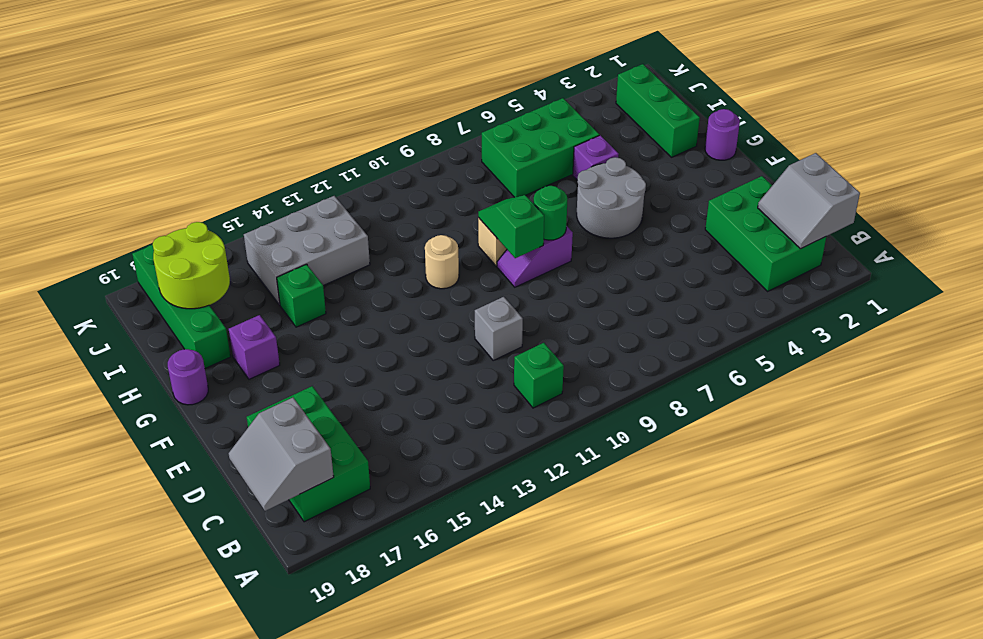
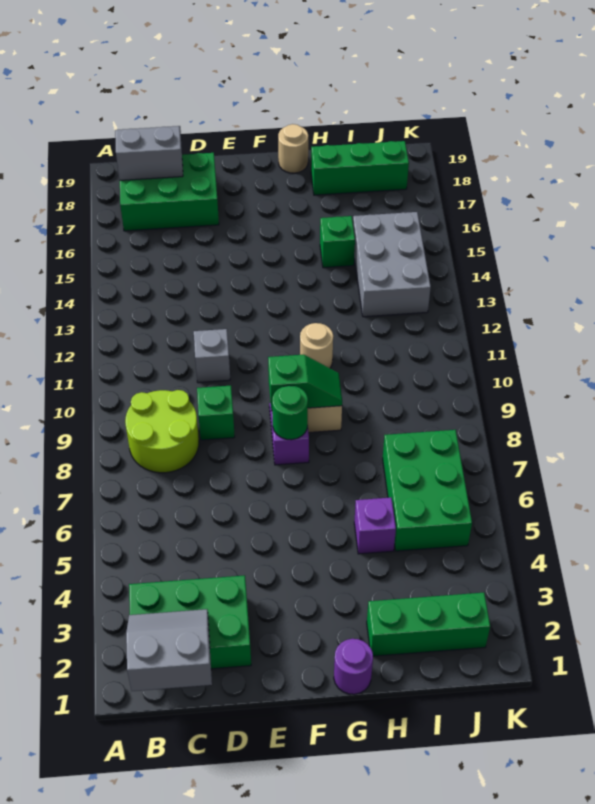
green 1x1 brick [514,343,564,408] -> green 1x1 brick moved to [197,386,235,440]
grey 2x2 round brick [577,157,646,238] -> none
purple 1x1 brick [229,315,280,379] -> none
purple 1x1 round brick [168,349,208,405] -> tan 1x1 round brick [278,124,308,173]
green 1x4 brick [132,245,231,368] -> green 1x3 brick [311,141,409,195]
lime 2x2 round brick [153,222,230,309] -> lime 2x2 round brick moved to [125,390,199,473]

